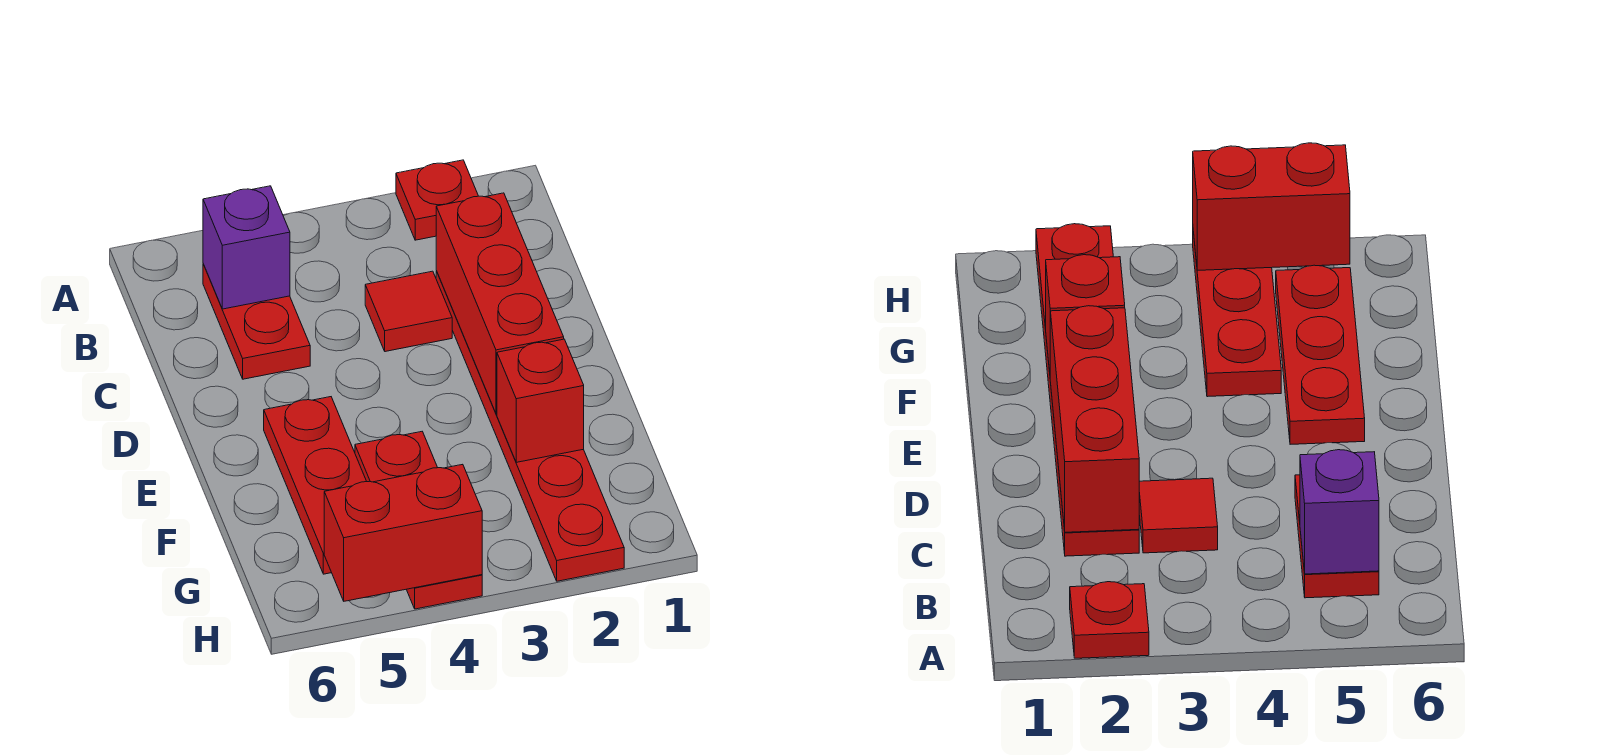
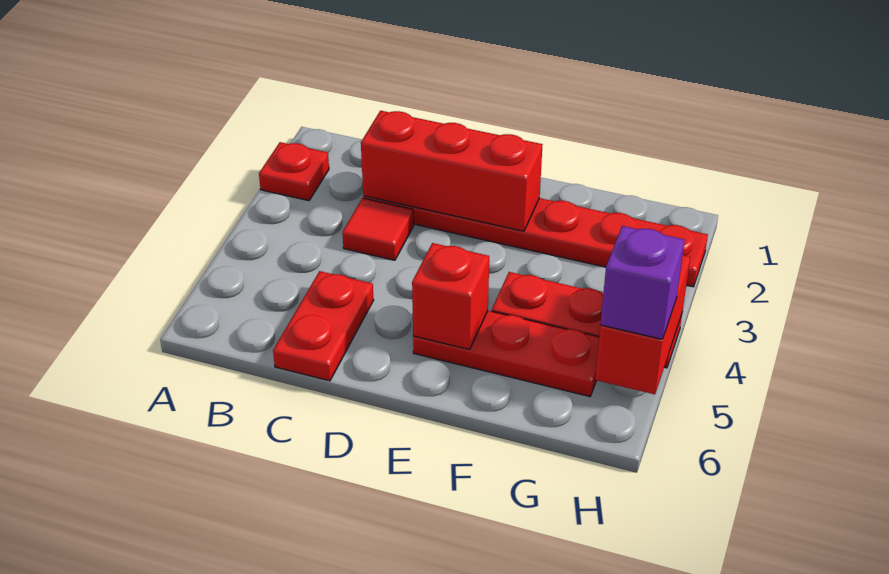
red 1x2 plate [203,264,310,379] -> red 1x2 plate turned to [273,271,374,381]
purple 1x1 brick [203,186,290,309] -> purple 1x1 brick moved to [600,226,685,339]
red 1x1 brick [497,339,584,462] -> red 1x1 brick moved to [412,243,489,350]

